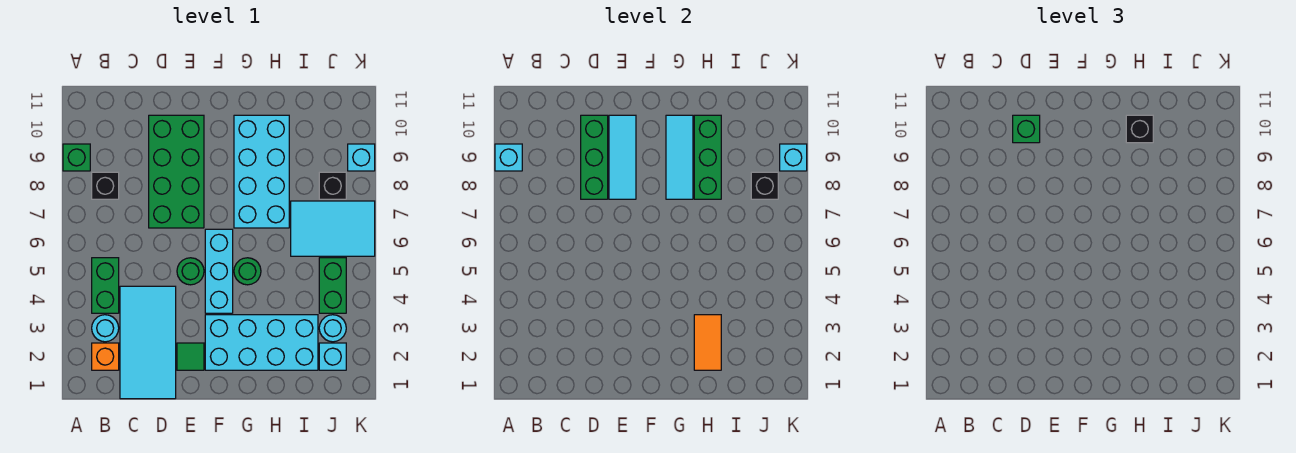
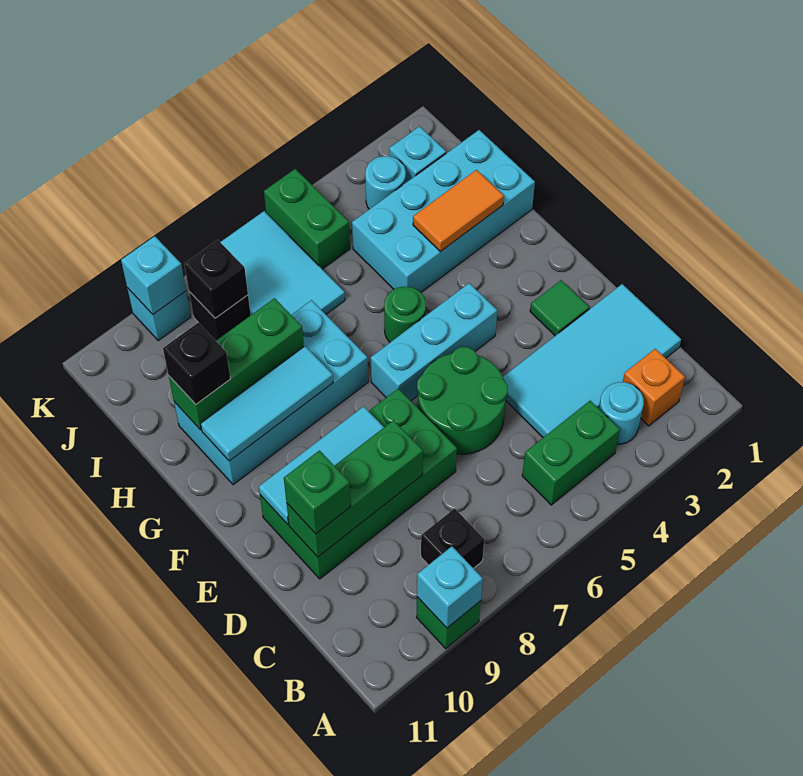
green 1x1 round brick [177,258,204,285] -> green 2x2 round brick [417,347,508,454]
cyan 2x4 brick [205,315,318,370] -> cyan 2x4 brick turned to [352,130,535,292]
green 1x2 brick [319,258,346,313] -> green 1x2 brick turned to [264,169,350,269]

